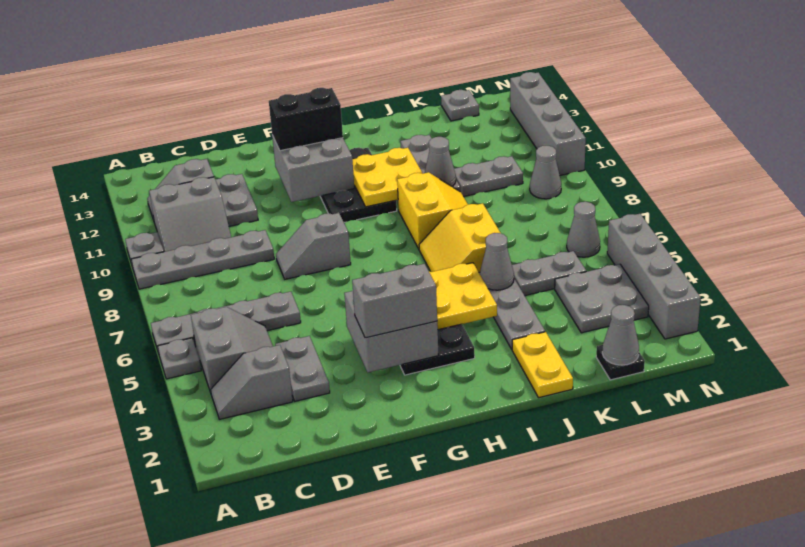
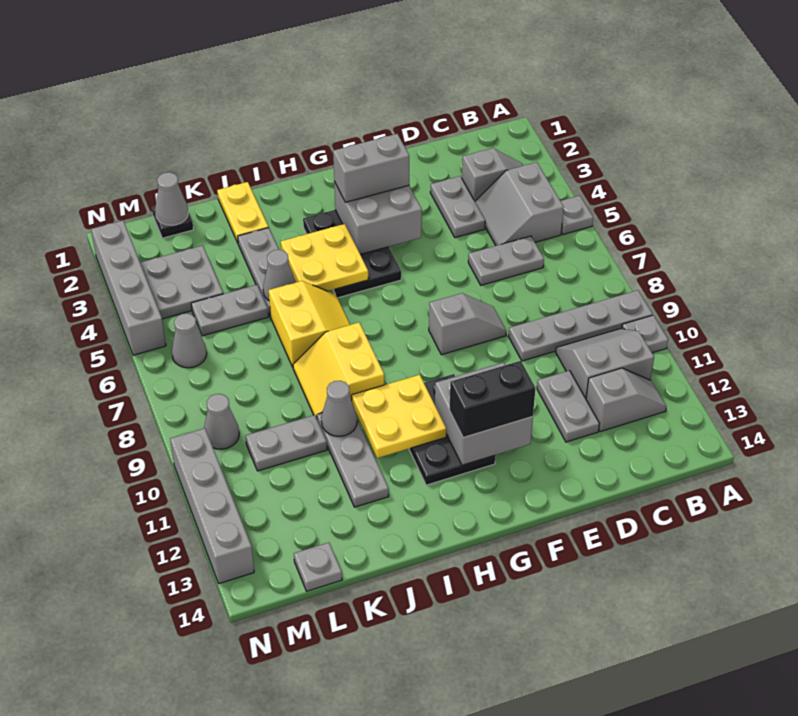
grey 1x4 plate [151,292,301,353] -> grey 1x2 plate [468,236,544,285]

